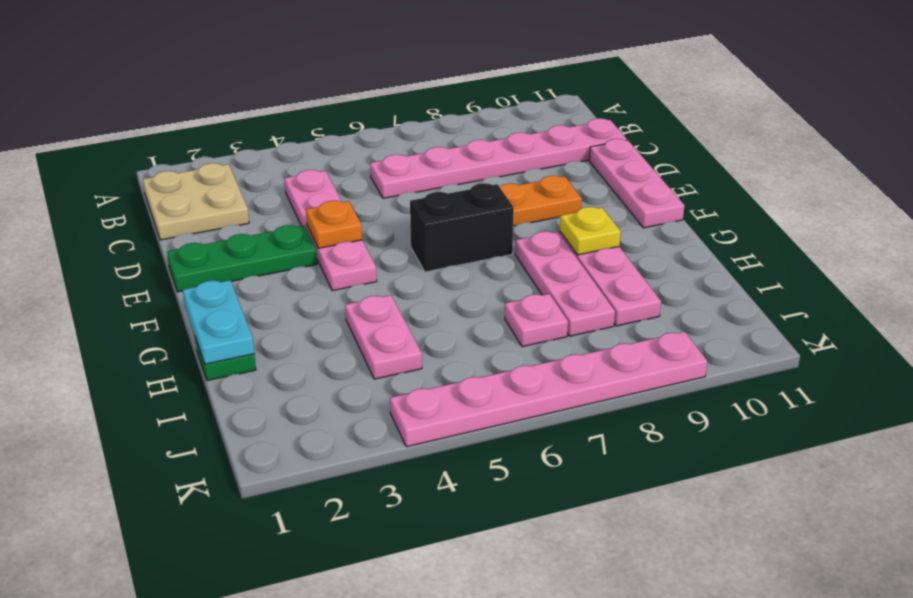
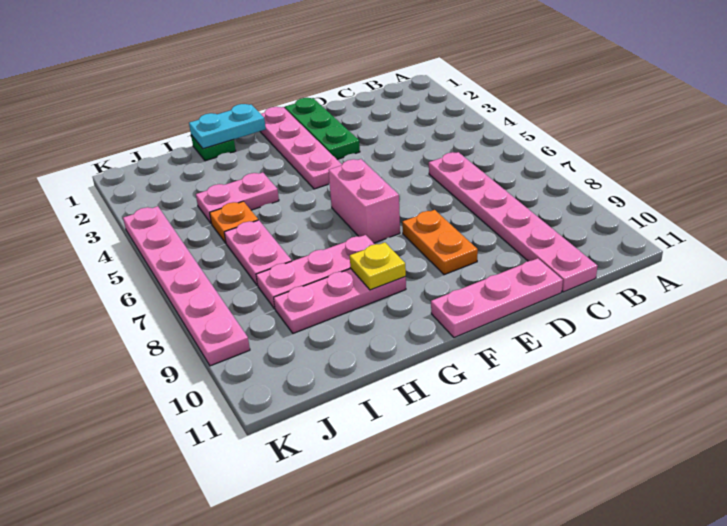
tan 2x2 plate [143,163,249,240] -> none
pink 1x4 plate [284,170,377,291] -> pink 1x4 plate turned to [260,107,342,189]
orange 1x1 plate [306,200,362,248] -> orange 1x1 plate moved to [210,201,258,243]
black 1x2 brick [410,183,514,272] -> pink 1x2 brick [329,159,400,243]
pink 1x1 plate [505,294,568,347] -> pink 1x2 plate [224,220,292,286]

